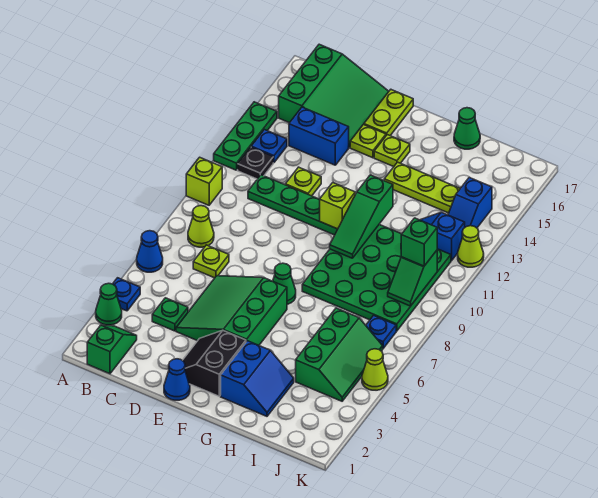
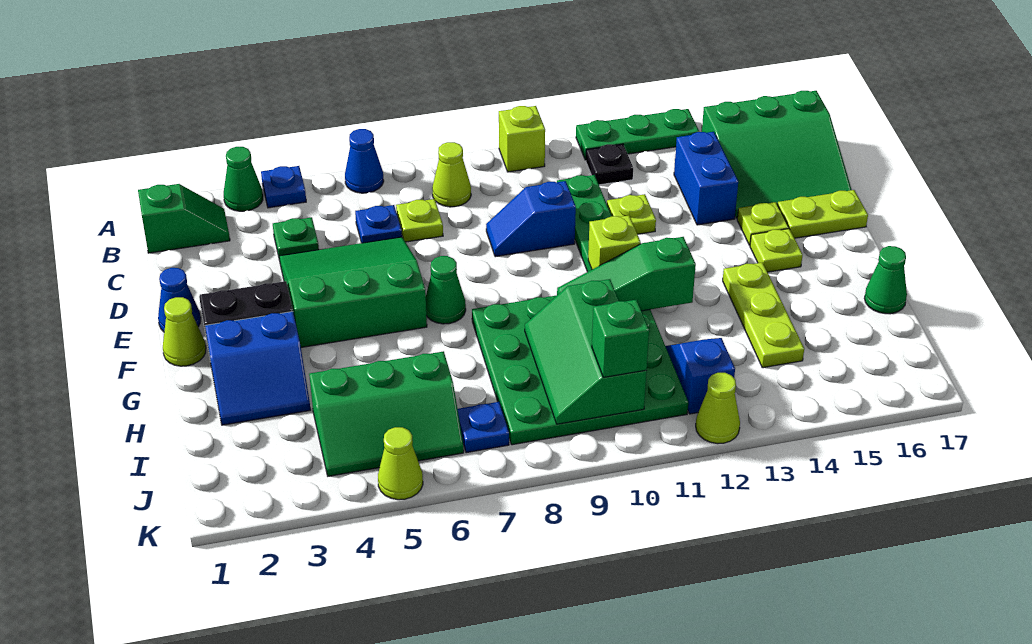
blue 1x1 plate [251,130,287,163] -> blue 1x1 plate moved to [355,205,402,243]
none -> lime 1x1 cone [163,297,206,366]
green 1x2 slope [388,251,437,306] -> green 2x3 slope [525,279,647,424]
blue 1x2 slope [448,177,492,228] -> blue 1x2 slope moved to [486,181,576,257]

